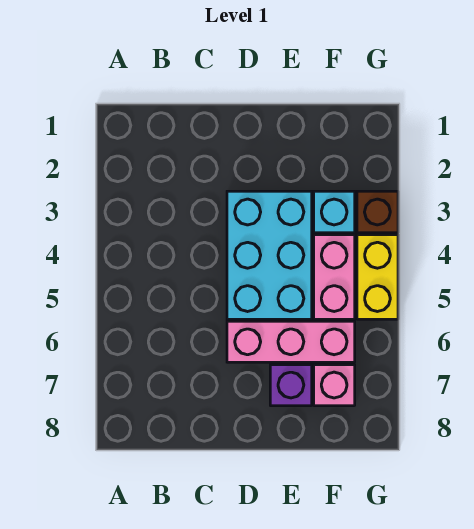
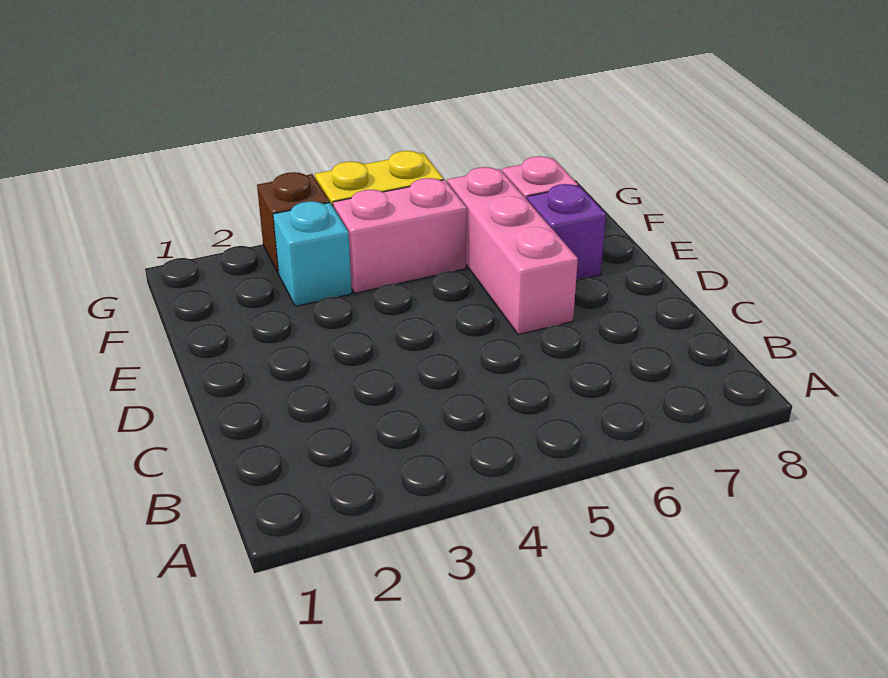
cyan 2x3 brick [227,191,312,319] -> none

